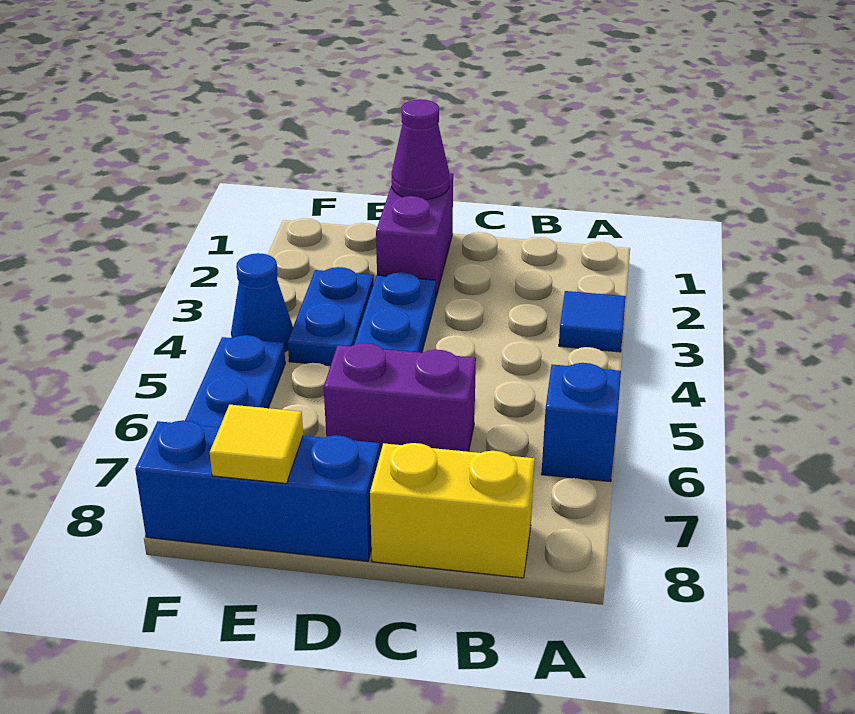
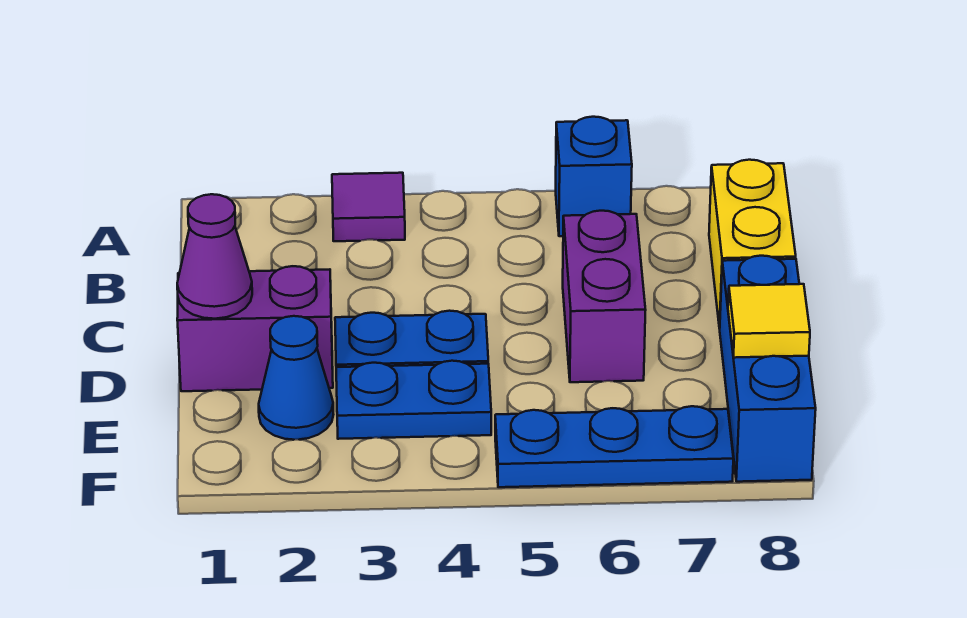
blue 1x1 tile [559,291,626,352] -> purple 1x1 tile [332,173,405,241]
blue 1x1 cone [231,253,293,352] -> blue 1x1 cone moved to [259,316,333,440]

